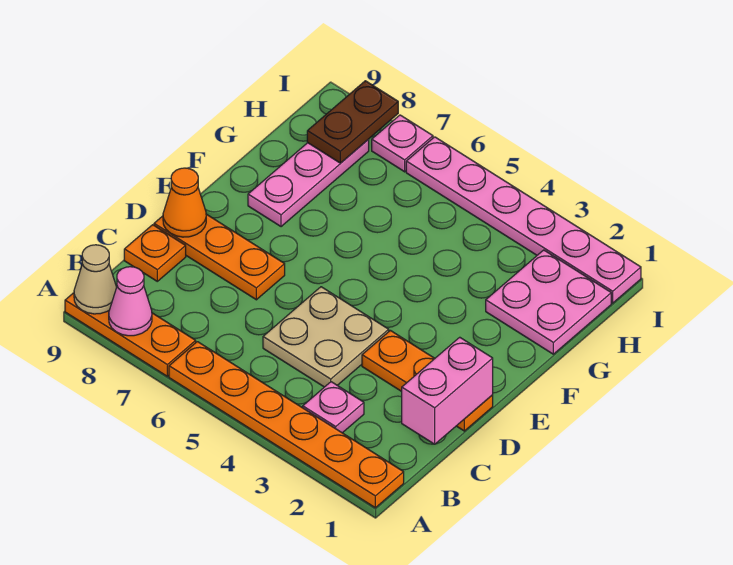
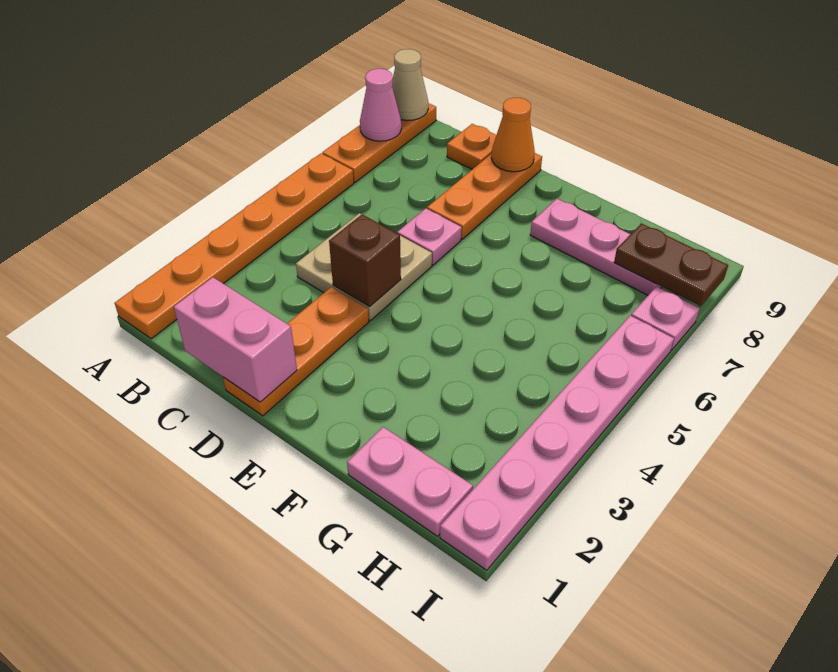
pink 1x1 plate [303,382,364,433] -> pink 1x1 plate moved to [397,208,462,265]
none -> brown 1x1 brick [329,215,401,306]
pink 2x2 plate [486,250,611,354] -> pink 1x2 plate [347,427,473,536]

